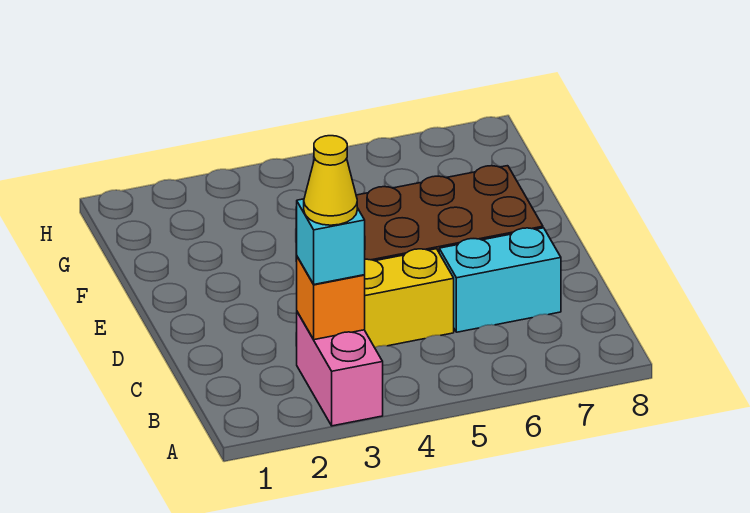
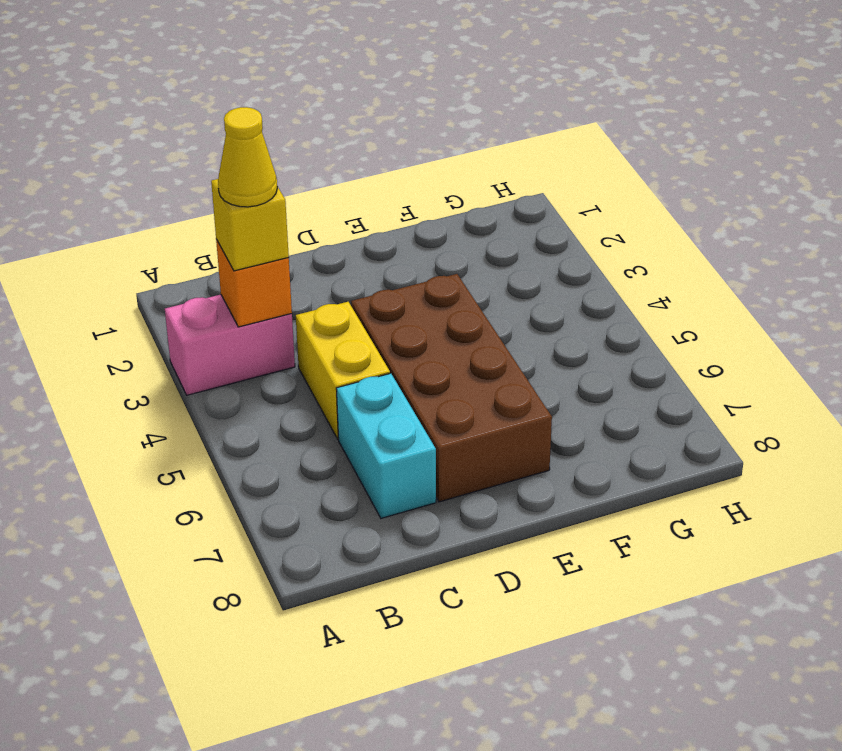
cyan 1x1 brick [297,199,365,284] -> yellow 1x1 brick [211,179,289,271]

